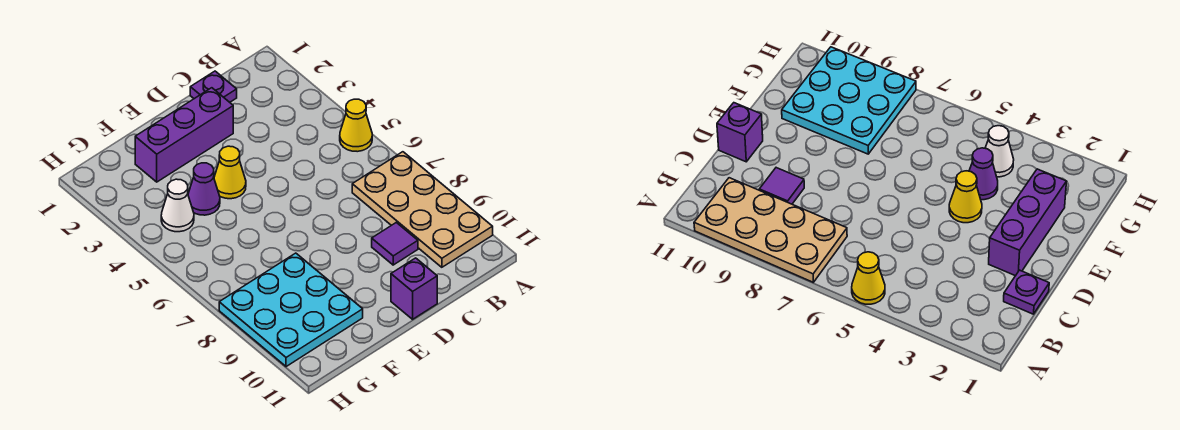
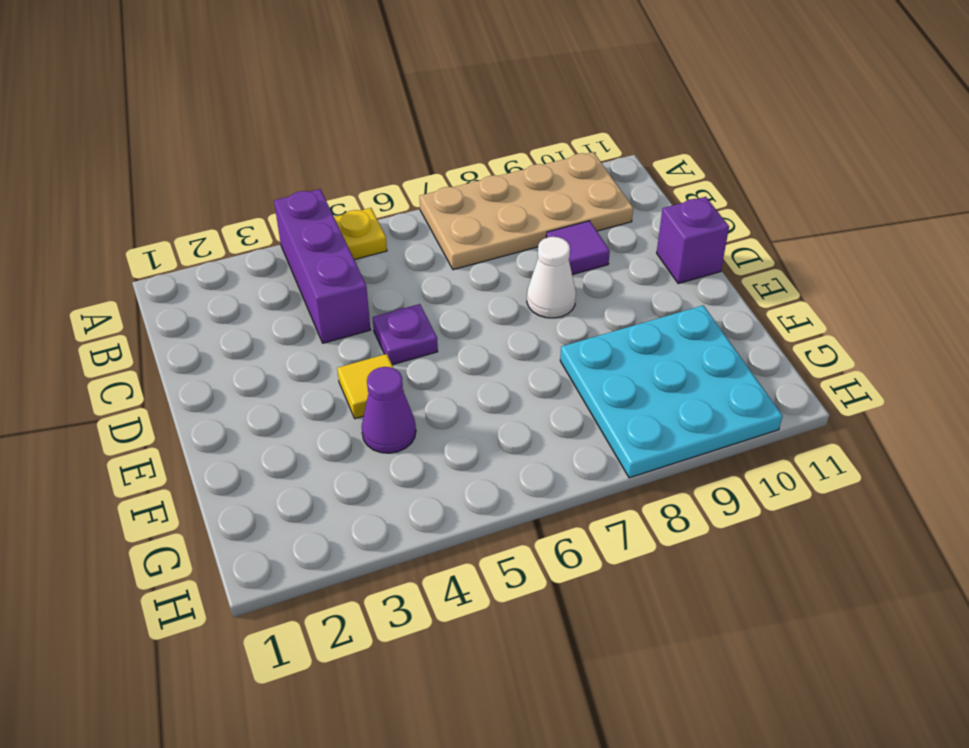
yellow 1x1 cone [340,99,372,152] -> yellow 1x1 plate [334,208,387,260]
purple 1x1 plate [190,71,237,102] -> purple 1x1 plate moved to [373,304,438,365]
purple 1x3 brick [135,88,233,182] -> purple 1x3 brick moved to [274,189,371,343]
yellow 1x1 cone [214,146,246,199] -> yellow 1x1 tile [337,354,404,419]
white 1x1 cone [161,179,194,232] -> white 1x1 cone moved to [527,237,576,318]

